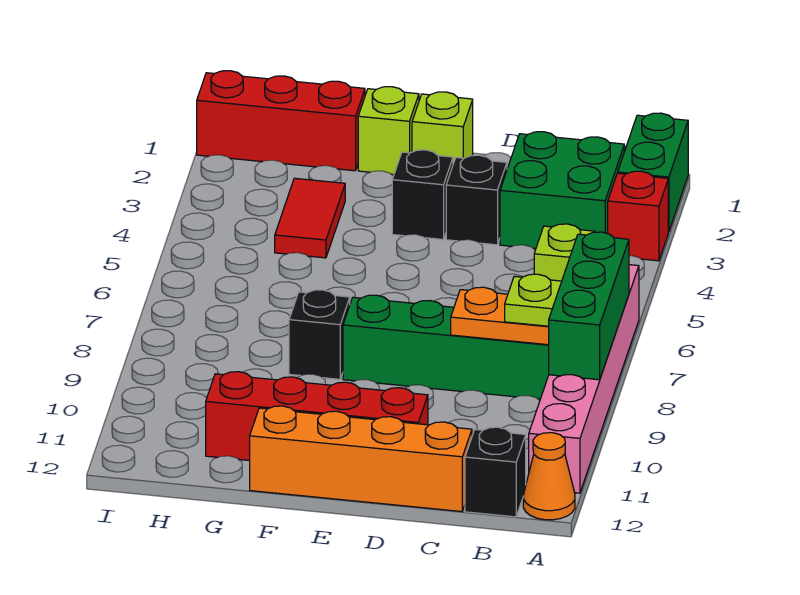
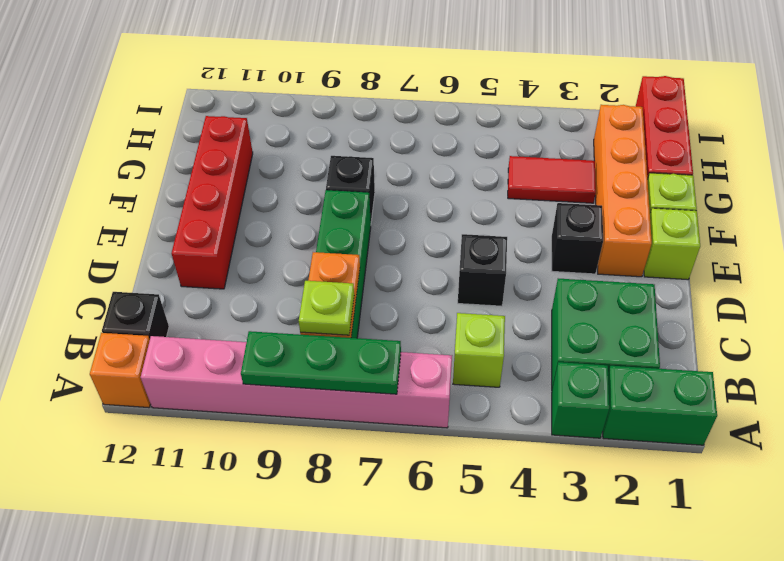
red 1x1 brick [608,171,668,261] -> green 1x1 brick [552,362,609,438]
green 1x3 brick [548,232,629,380] -> green 1x3 plate [241,331,401,394]
orange 1x1 cone [523,433,575,520] -> orange 1x1 brick [90,333,151,408]
orange 1x4 brick [250,406,472,512] -> orange 1x4 brick moved to [594,105,652,277]
black 1x1 brick [446,155,507,245] -> black 1x1 brick moved to [458,234,507,306]

